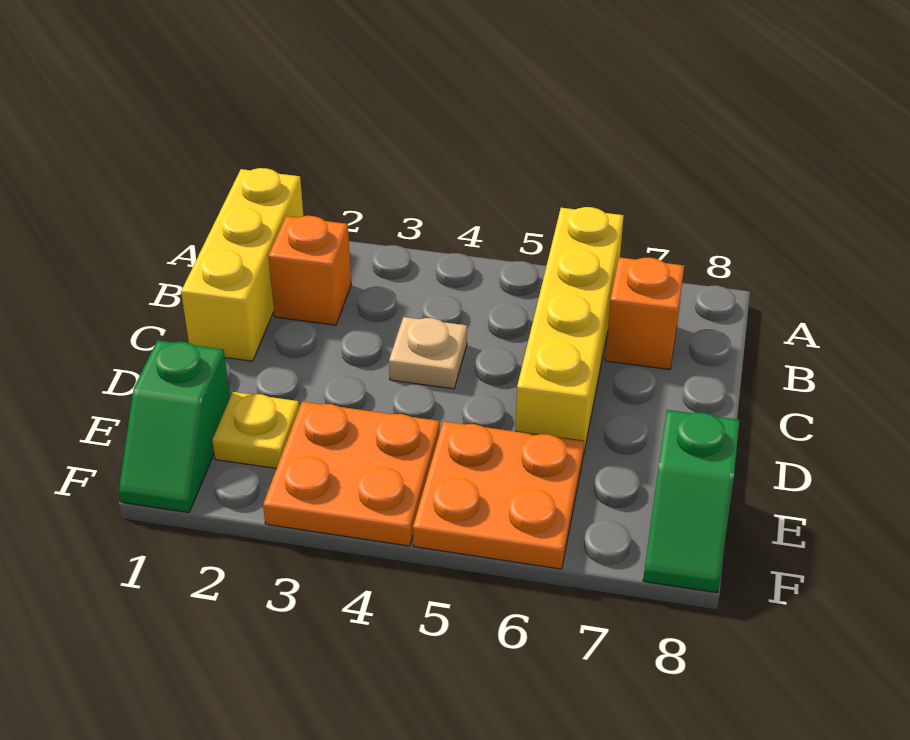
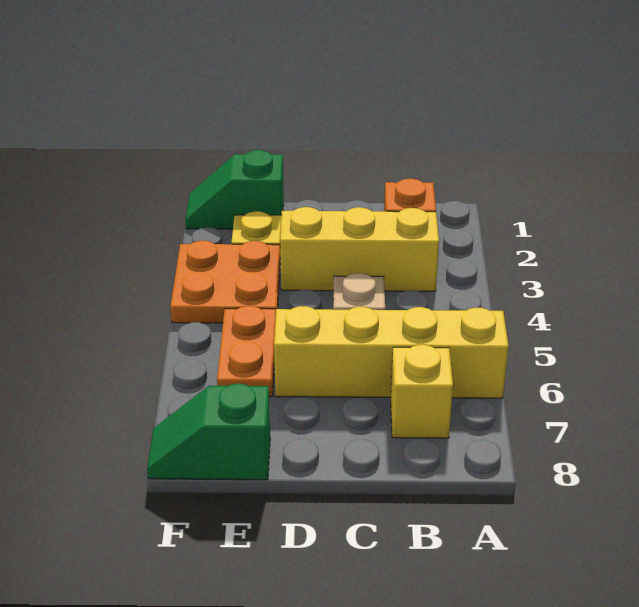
yellow 1x3 brick [181,168,303,361] -> yellow 1x3 brick moved to [280,207,439,291]
orange 1x1 brick [605,257,684,370] -> yellow 1x1 brick [391,345,453,438]
orange 2x2 plate [413,421,584,569] -> orange 1x2 plate [217,306,276,397]

